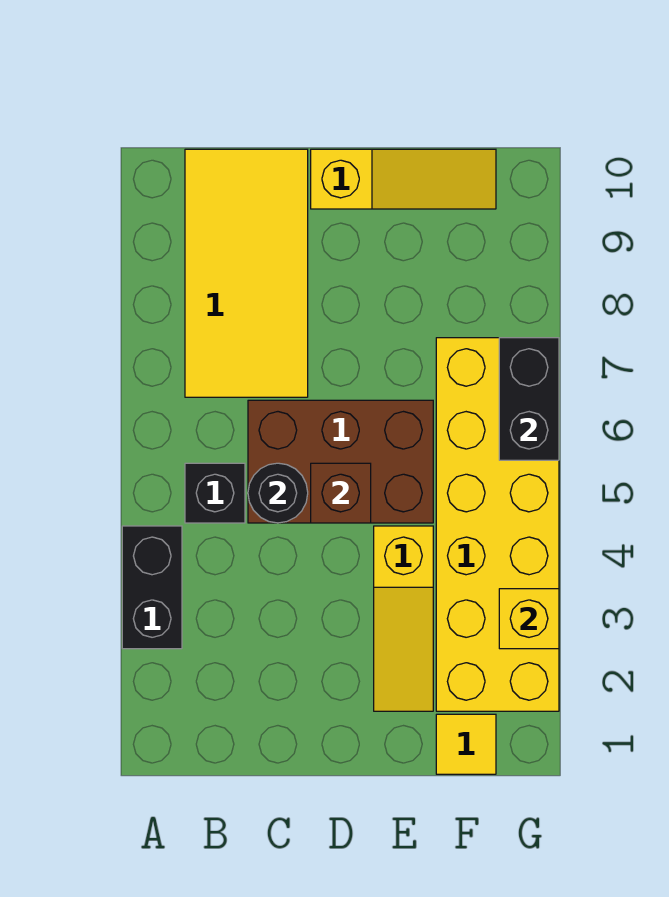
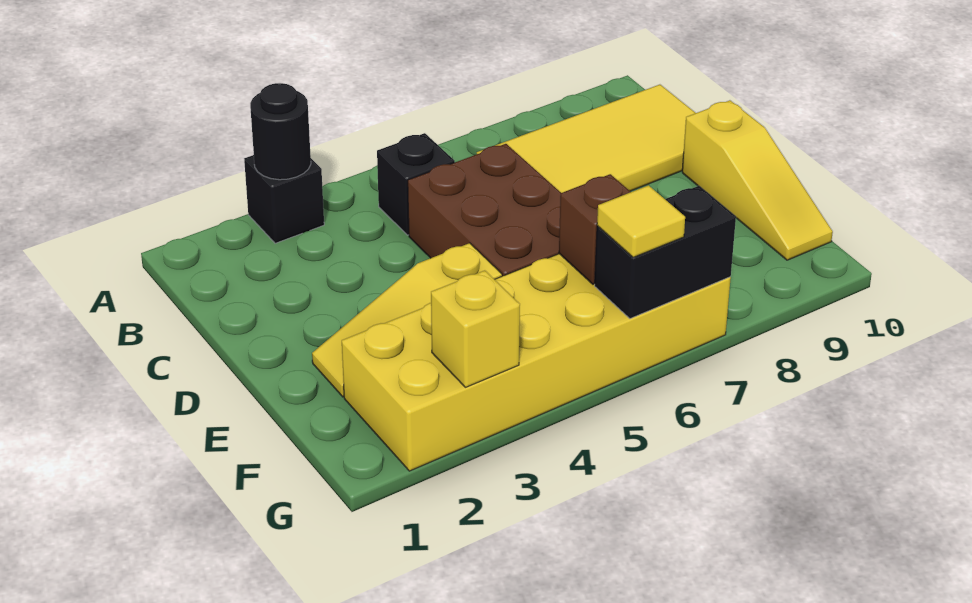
black 1x2 brick [122,526,182,649] -> black 1x1 brick [244,155,324,243]
black 1x1 round brick [248,463,308,523] -> black 1x1 round brick moved to [250,83,311,180]
brown 1x1 brick [311,463,371,523] -> brown 1x1 brick moved to [559,174,631,284]
yellow 1x1 tile [436,714,496,774] -> yellow 1x1 tile moved to [597,185,685,257]

